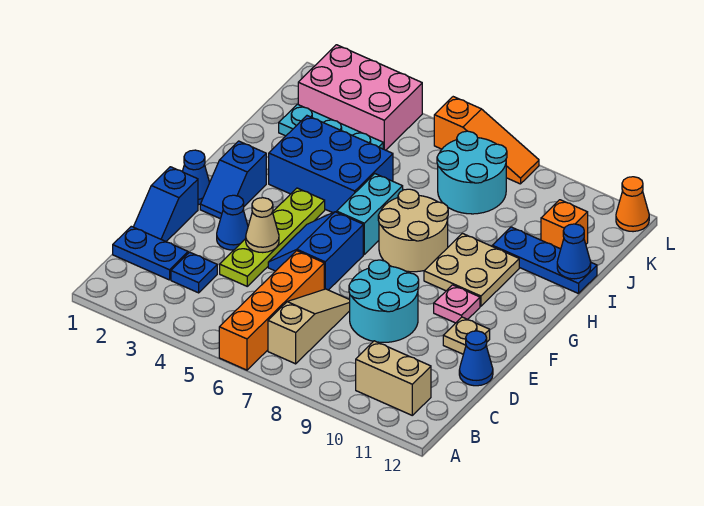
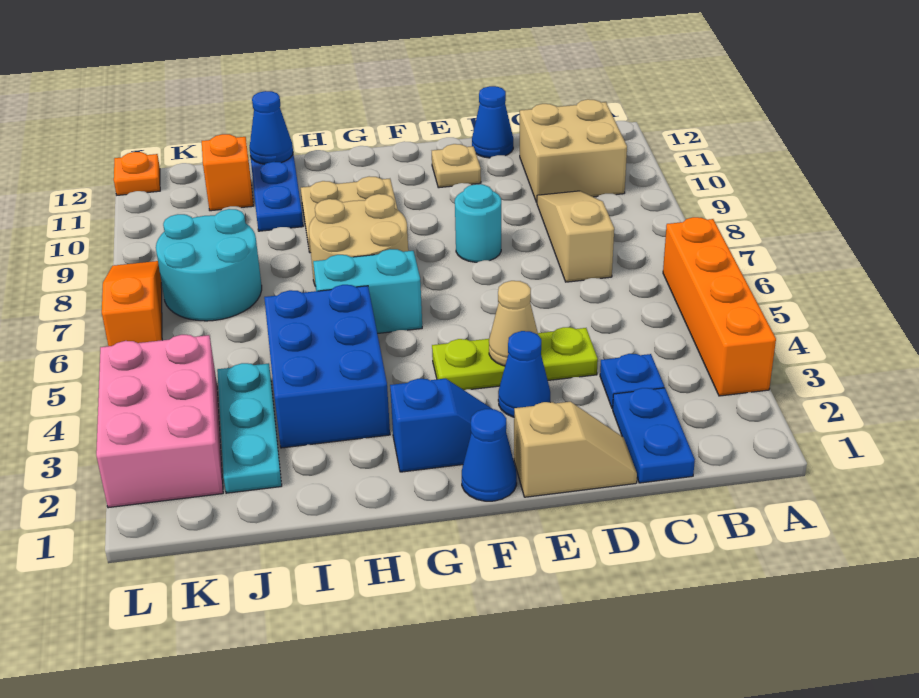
orange 1x4 brick [219,251,324,370] -> orange 1x4 brick turned to [663,217,776,396]
tan 1x3 slope [268,289,350,364] -> tan 1x3 slope turned to [537,191,614,282]
tan 1x2 brick [356,341,431,415] -> tan 2x2 brick [520,99,627,202]
blue 1x2 slope [134,167,198,241] -> tan 1x2 slope [514,402,637,497]
lime 1x4 plate [220,188,325,286] -> lime 1x3 plate [432,327,598,390]
cyan 2x2 round brick [349,260,419,342] -> cyan 1x1 round brick [455,184,501,262]
blue 2x2 slope [268,212,363,290] -> none
pink 1x1 plate [434,285,480,323] -> none
orange 1x1 cone [616,177,649,232] -> orange 1x1 plate [114,152,160,195]

